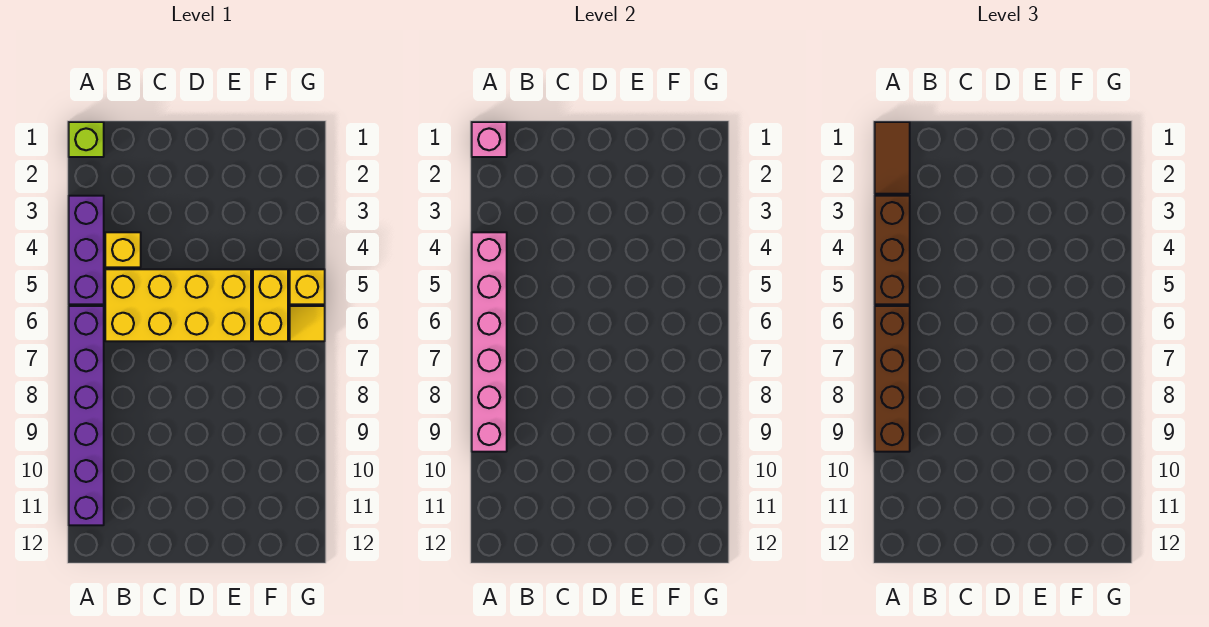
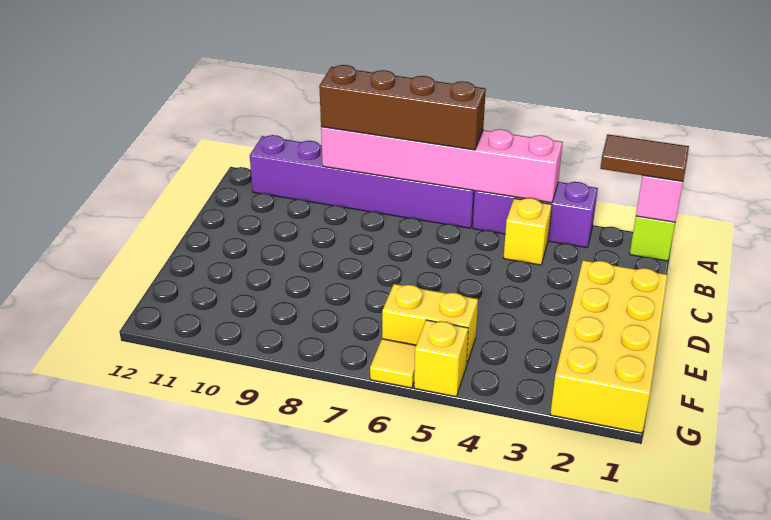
brown 1x3 brick [875,196,910,304] -> none
yellow 2x4 brick [105,269,251,341] -> yellow 2x4 brick moved to [550,260,668,433]

